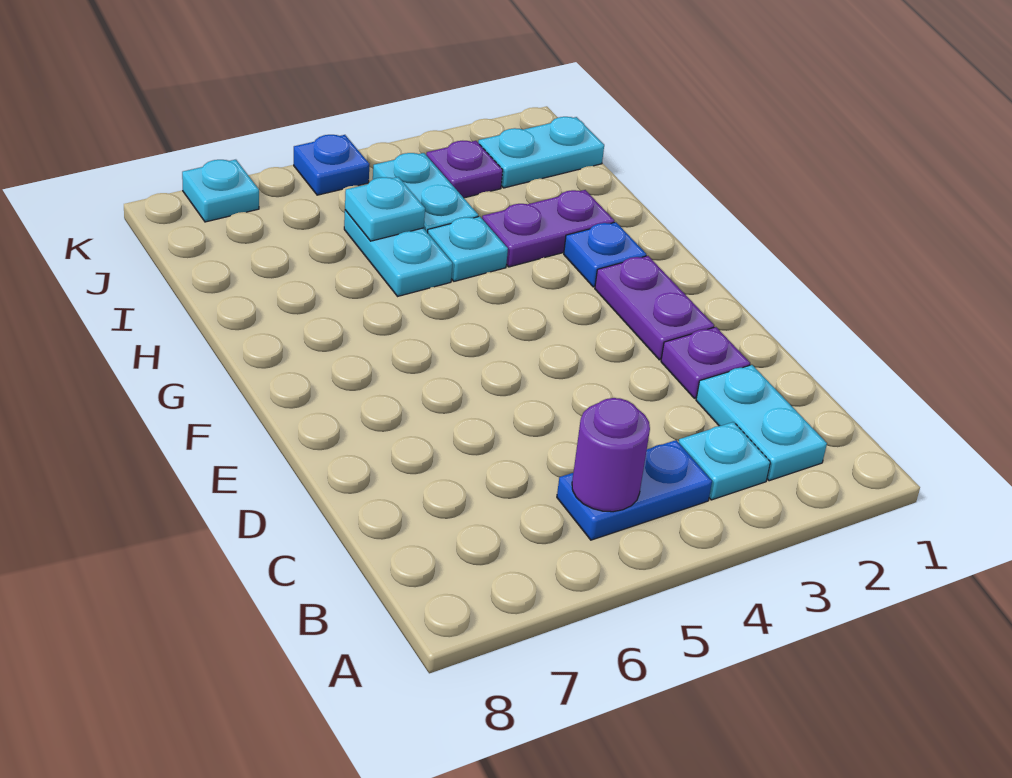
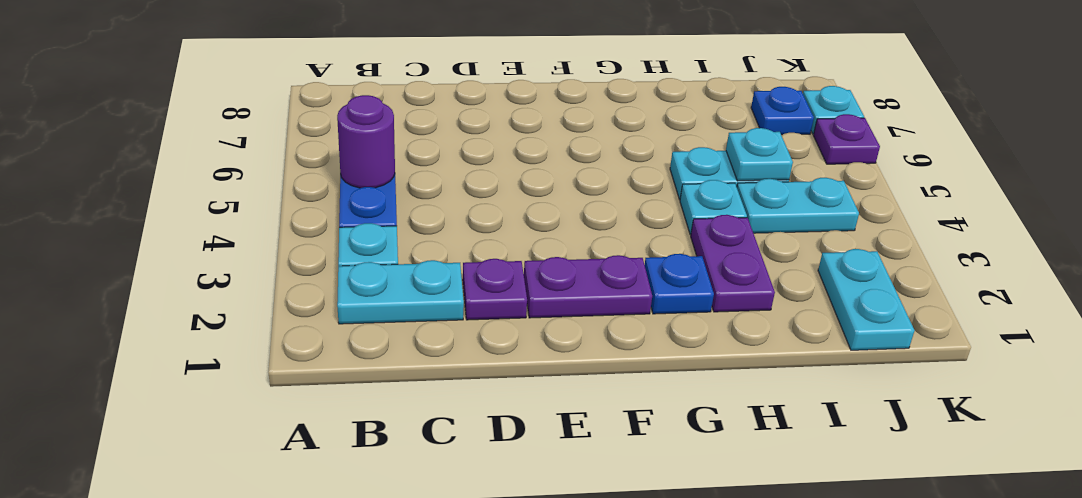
purple 1x1 plate [426,141,503,198] -> purple 1x1 plate moved to [813,114,880,164]
blue 1x1 plate [294,135,369,195] -> blue 1x1 plate moved to [751,87,814,135]

